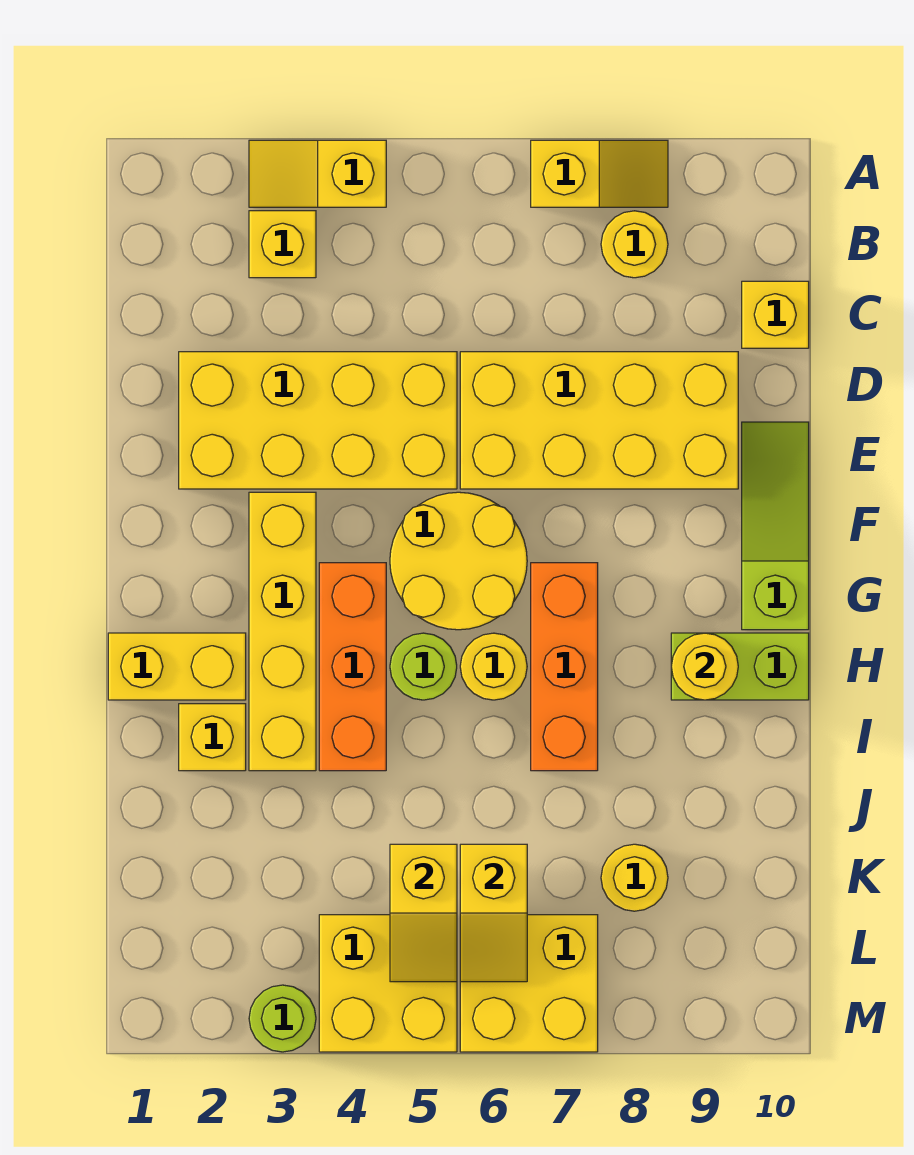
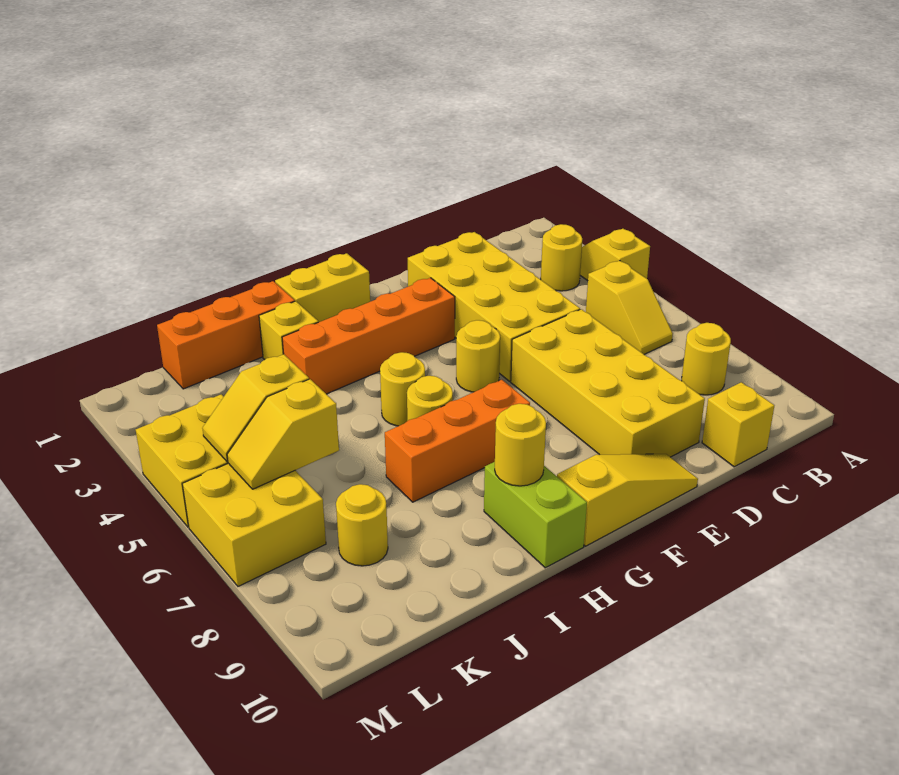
yellow 1x2 slope [531,140,668,207] -> yellow 1x2 slope moved to [586,261,673,355]
yellow 1x1 brick [249,211,316,278] -> yellow 1x1 round brick [541,224,582,291]
lime 1x3 slope [742,422,809,630] -> yellow 1x3 slope [557,454,698,546]
yellow 1x4 brick [249,492,316,771] -> orange 1x4 brick [282,278,455,394]
yellow 2x2 round brick [390,492,527,630] -> yellow 1x1 round brick [456,320,500,392]
orange 1x3 brick [319,563,386,771] -> orange 1x3 brick moved to [157,281,295,389]
yellow 1x2 brick [108,633,246,700] -> yellow 1x2 brick turned to [275,253,370,322]
lime 1x1 round brick [390,633,457,700] -> yellow 1x1 round brick [380,352,425,426]
lime 1x1 round brick [249,985,316,1052] -> none

